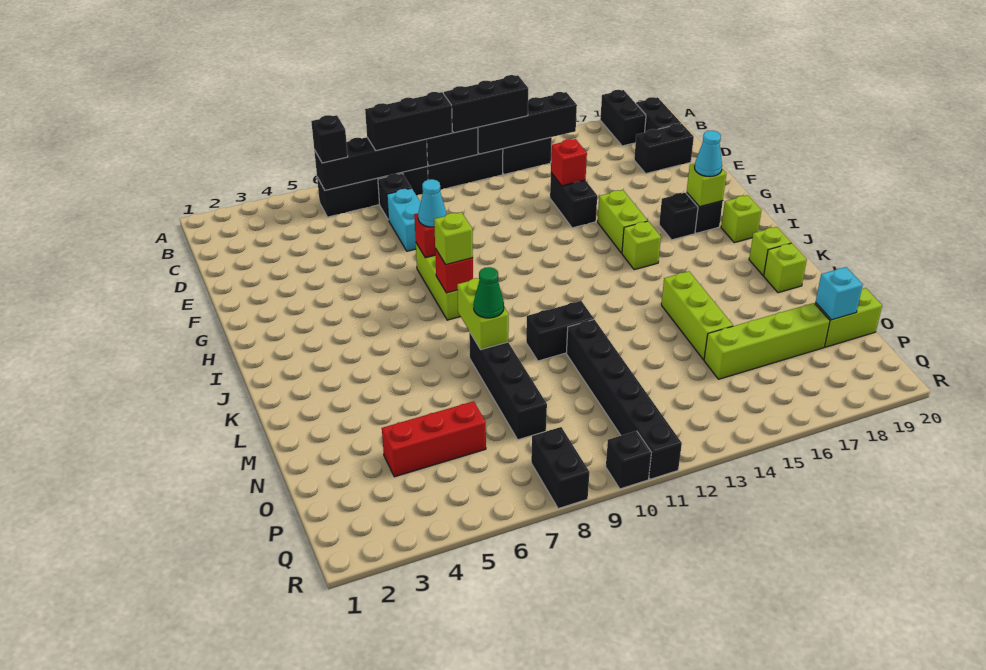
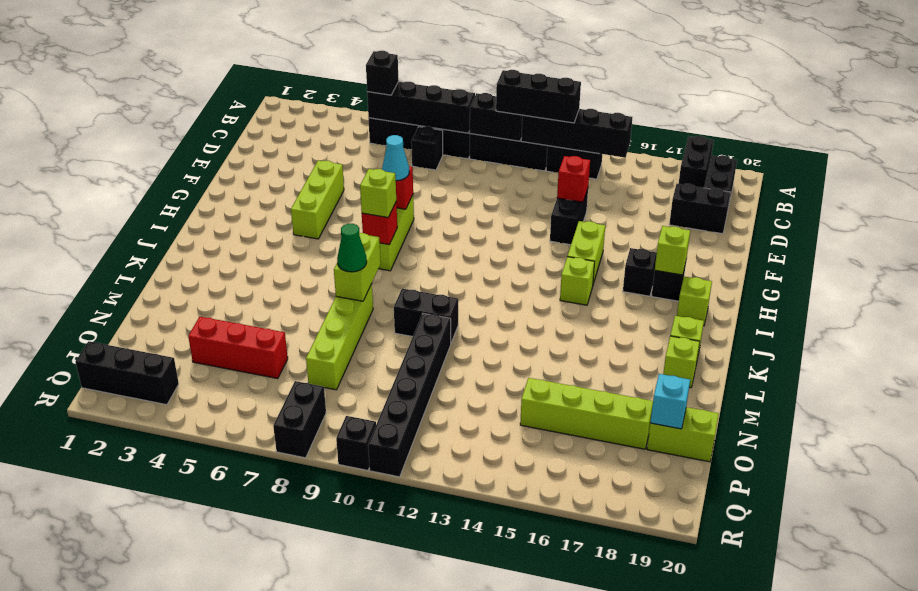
black 1x3 brick [365,92,452,151] -> black 1x3 brick moved to [75,341,179,405]
cyan 1x2 brick [387,188,421,251] -> none
cyan 1x1 cone [695,131,722,177] -> none
black 1x4 brick [469,332,547,440] -> lime 1x4 brick [306,284,373,390]
lime 1x3 brick [661,271,733,360] -> lime 1x3 brick moved to [291,160,344,239]

